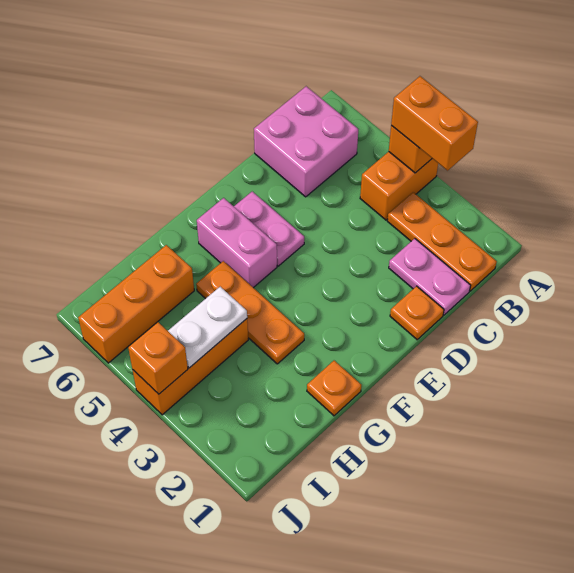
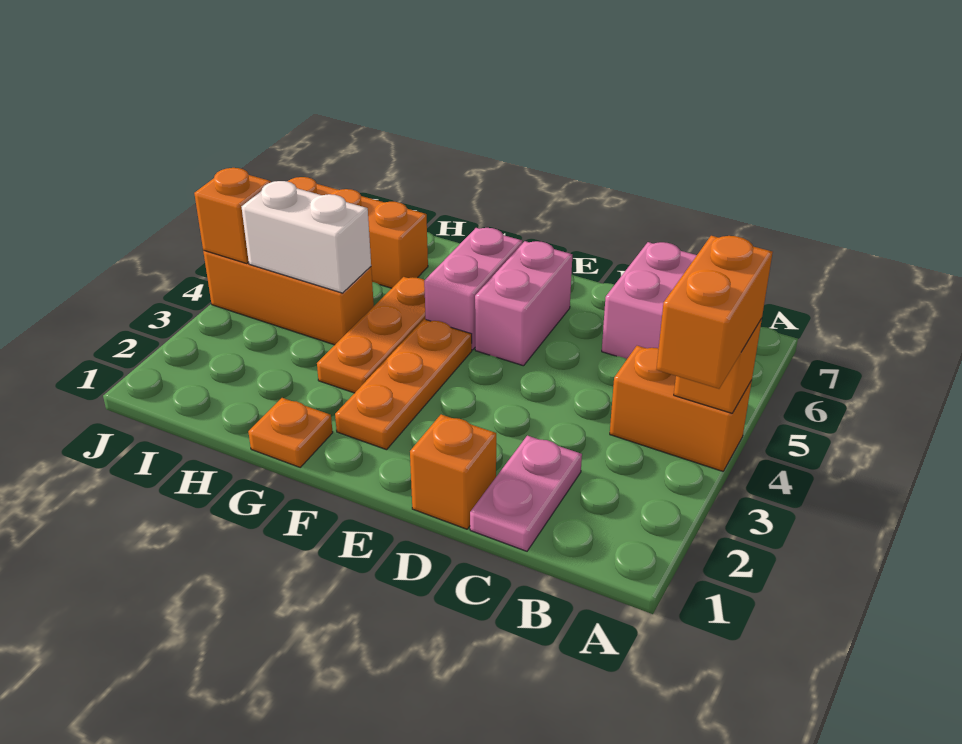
orange 1x3 plate [387,192,497,291] -> orange 1x3 plate moved to [335,319,472,450]
orange 1x1 plate [390,286,444,340] -> orange 1x1 brick [410,414,496,529]
pink 1x2 plate [234,192,304,266] -> pink 1x2 brick [475,241,572,366]
white 1x2 plate [168,287,247,368] -> white 1x2 brick [242,181,371,293]

